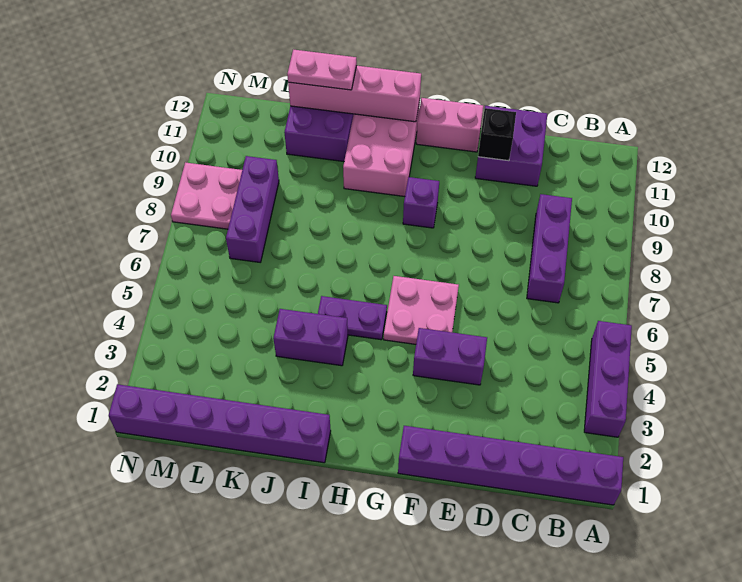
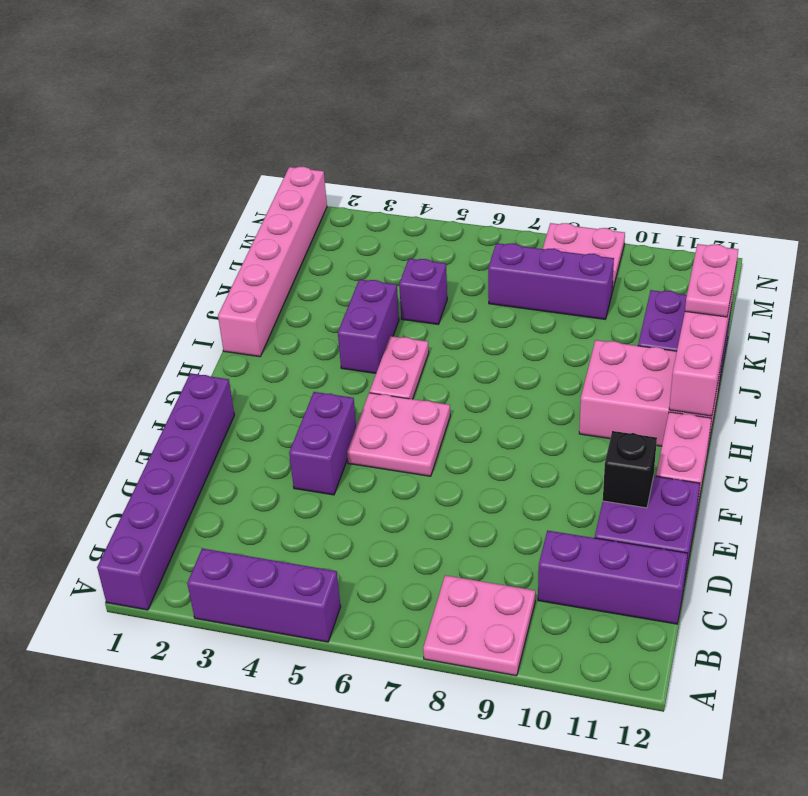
none -> pink 2x2 plate [423,575,535,676]
purple 1x3 brick [527,194,572,303] -> purple 1x3 brick moved to [538,531,688,624]
purple 1x1 brick [403,177,439,228] -> purple 1x1 brick moved to [399,259,447,324]
purple 1x2 plate [318,296,387,340] -> pink 1x2 plate [370,336,429,399]
purple 1x6 brick [109,384,331,463] -> pink 1x6 brick [218,167,327,357]

